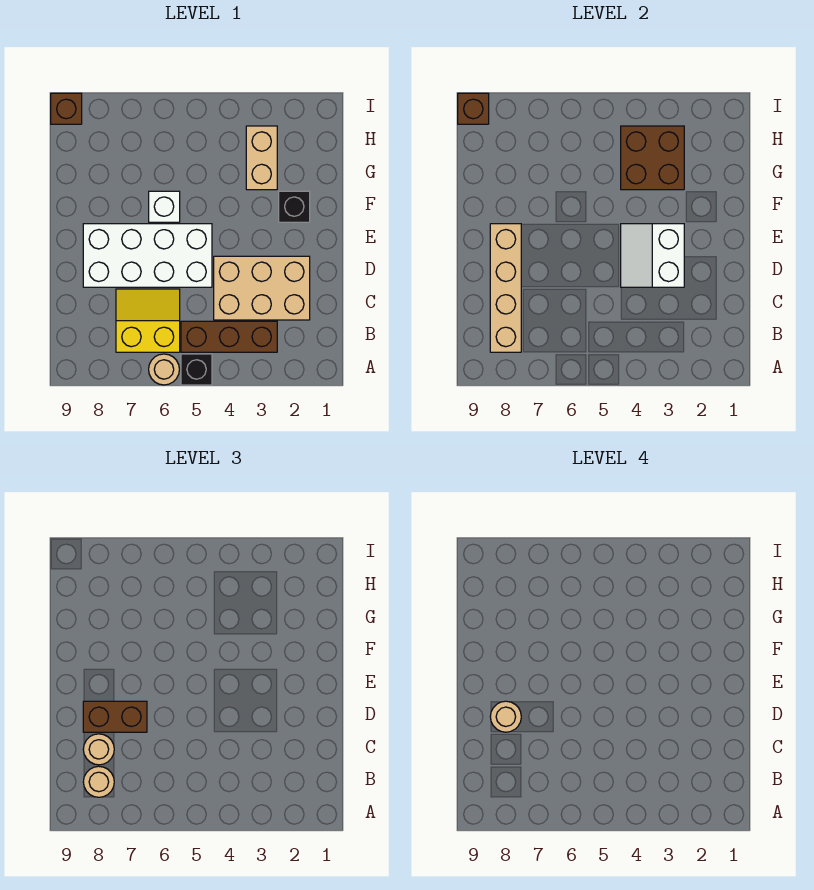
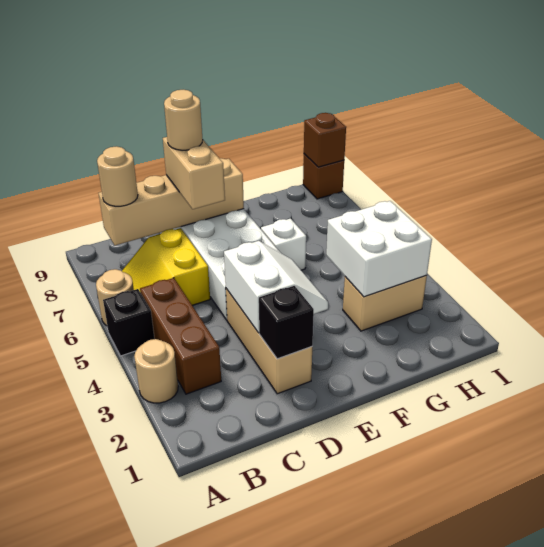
yellow 2x2 slope [116,289,180,352] -> yellow 2x2 slope turned to [122,228,210,305]
tan 2x3 brick [214,256,310,320] -> tan 1x3 brick [226,289,312,394]
tan 1x1 round brick [83,734,114,765] -> tan 1x1 round brick moved to [134,339,178,403]
white 2x2 slope [621,224,684,287] -> white 2x2 slope turned to [224,241,328,333]
brown 1x2 brick [83,701,147,732] -> tan 1x2 brick [163,137,225,209]
black 1x1 brick [279,191,310,222] -> black 1x1 brick moved to [259,286,314,359]
brown 2x2 brick [621,126,684,190] -> white 2x2 brick [326,201,432,297]

